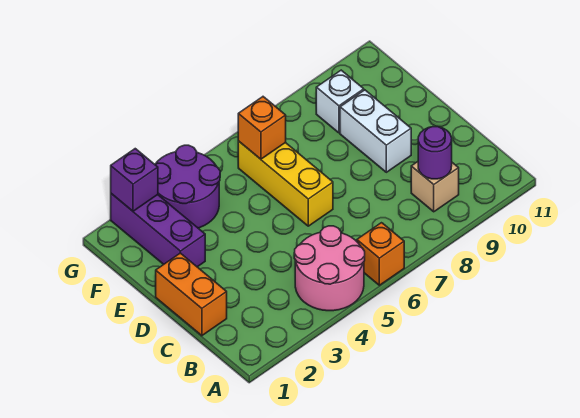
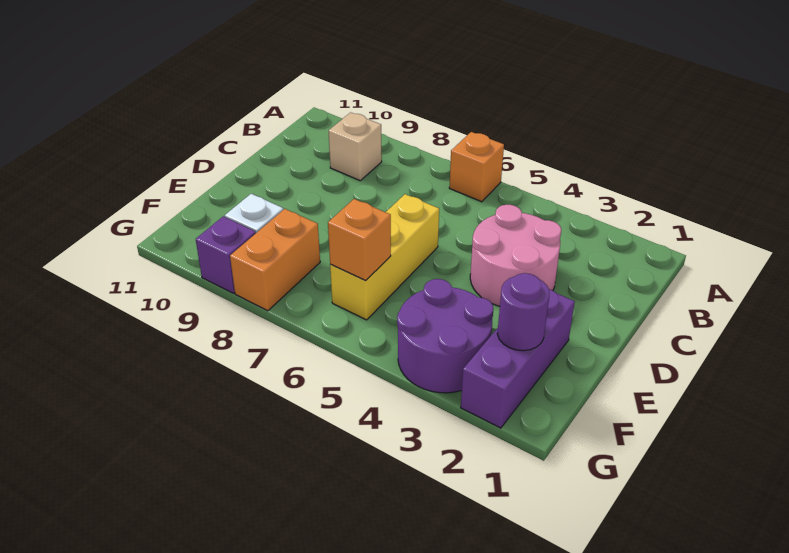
pink 2x2 round brick [294,226,365,311] -> pink 2x2 round brick moved to [470,205,561,306]
purple 1x1 round brick [418,127,452,179] -> purple 1x1 round brick moved to [497,273,549,351]
orange 1x2 brick [156,253,227,336] -> orange 1x2 brick moved to [230,209,320,311]
white 1x2 brick [340,90,411,172] -> none
purple 1x1 brick [111,149,158,211] -> purple 1x1 brick moved to [196,216,256,293]

